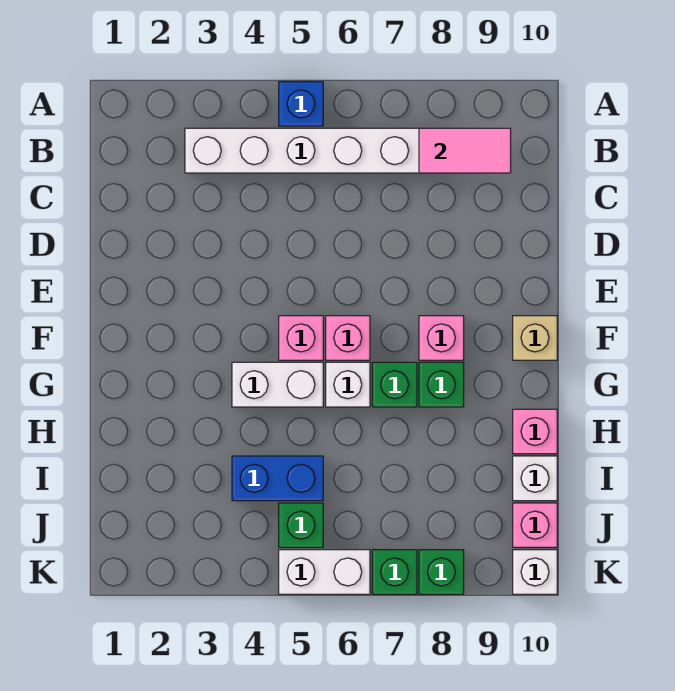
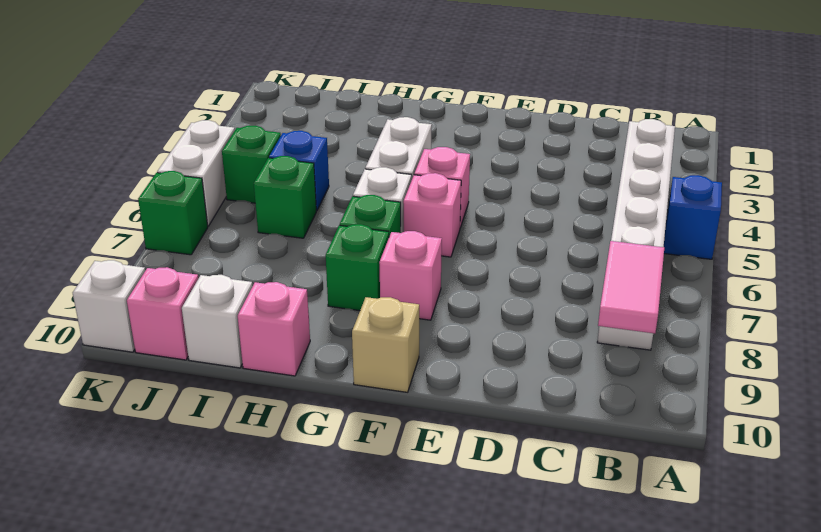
blue 1x2 brick [232,456,323,501] -> blue 1x1 brick [269,131,329,211]
green 1x1 brick [419,550,464,594] -> green 1x1 brick moved to [254,156,316,238]

